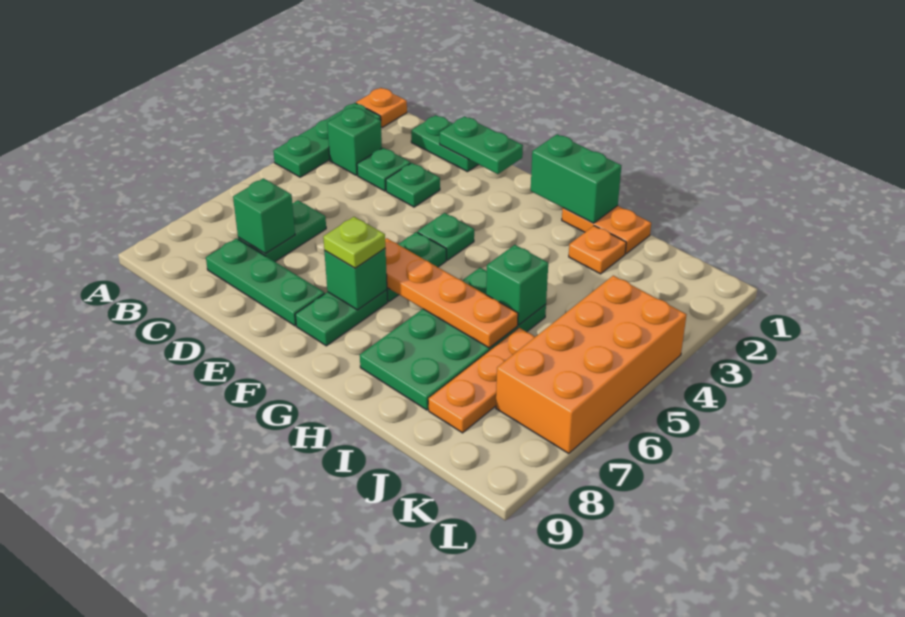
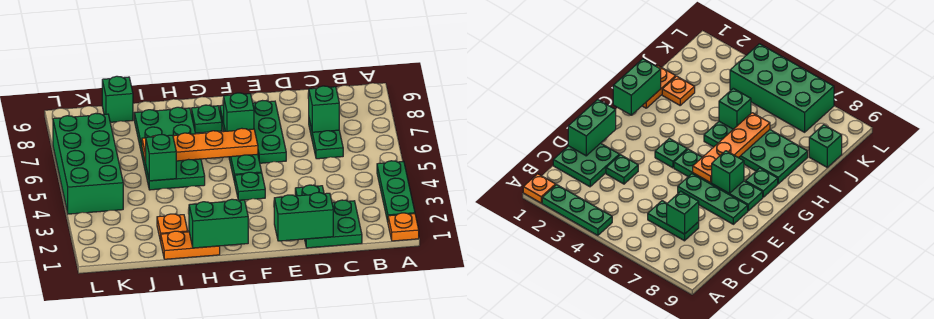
green 1x1 brick [327,107,382,175] -> green 1x1 brick moved to [102,76,133,122]
green 1x2 plate [411,115,478,172] -> green 2x2 plate [305,200,362,248]
green 1x1 plate [357,148,411,191] -> green 1x1 plate moved to [191,105,222,133]
green 1x3 plate [206,238,325,326] -> green 1x3 plate turned to [253,101,286,163]
green 1x2 plate [440,116,523,174] -> green 1x2 brick [274,193,333,241]
lime 1x1 plate [323,217,385,268] -> none
orange 1x3 plate [428,328,535,433] -> none
orange 2x4 brick [496,276,686,454] -> green 2x4 brick [53,113,123,214]

